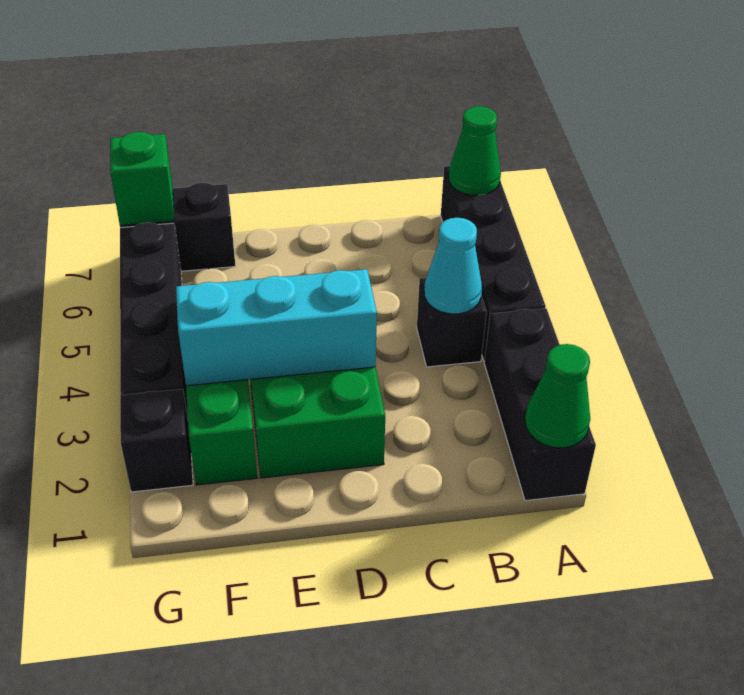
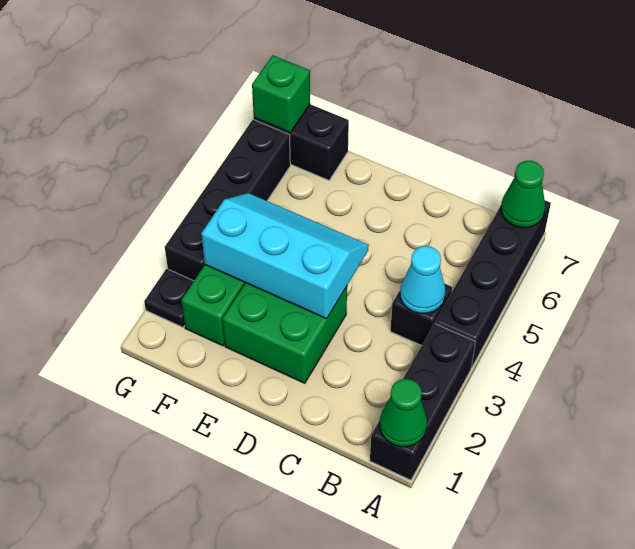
black 1x1 brick [120,389,193,492] -> black 1x1 plate [144,269,193,327]

